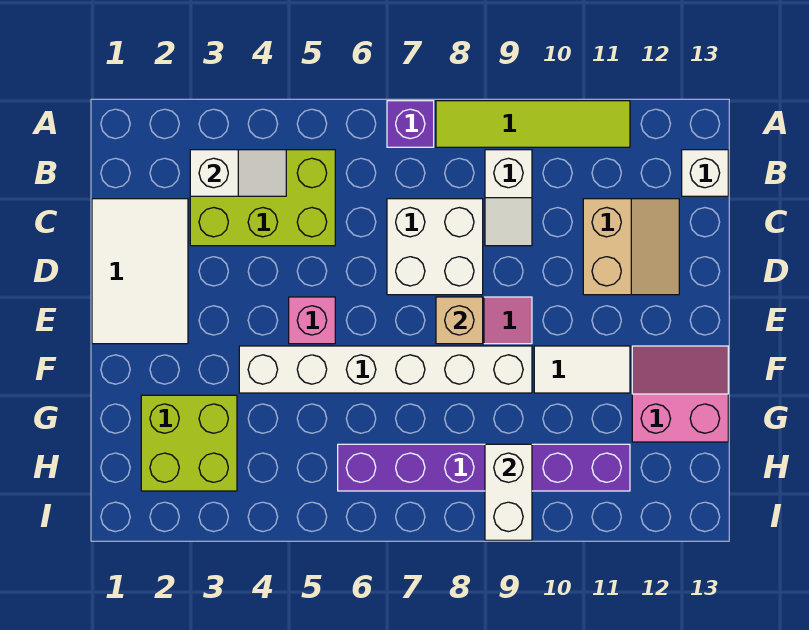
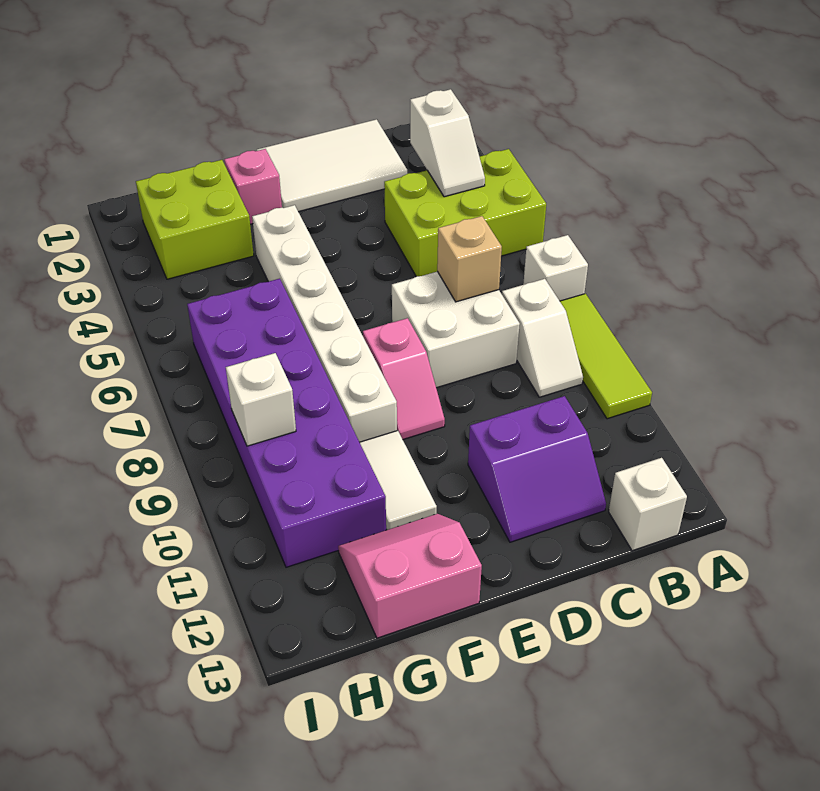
purple 1x1 brick [387,101,434,147] -> white 1x1 brick [523,235,588,301]
lime 1x4 tile [436,101,630,147] -> lime 1x3 tile [560,294,652,419]
lime 2x3 brick [190,150,335,246] -> lime 2x3 brick turned to [384,149,546,277]
white 1x2 slope [485,150,532,246] -> white 1x2 slope turned to [502,279,583,397]
tan 2x2 slope [583,199,679,295] -> purple 2x2 slope [468,396,606,542]
pink 1x1 brick [289,297,335,344] -> pink 1x1 brick moved to [224,149,282,224]
tan 1x1 brick [436,297,483,344] -> tan 1x1 brick moved to [437,216,502,302]
pink 2x2 slope [632,346,728,442] -> pink 2x2 slope turned to [338,514,482,638]
purple 1x6 brick [338,444,630,491] -> purple 2x6 brick [187,279,386,567]
white 1x2 brick [485,444,532,540] -> white 1x1 brick [226,353,296,446]

